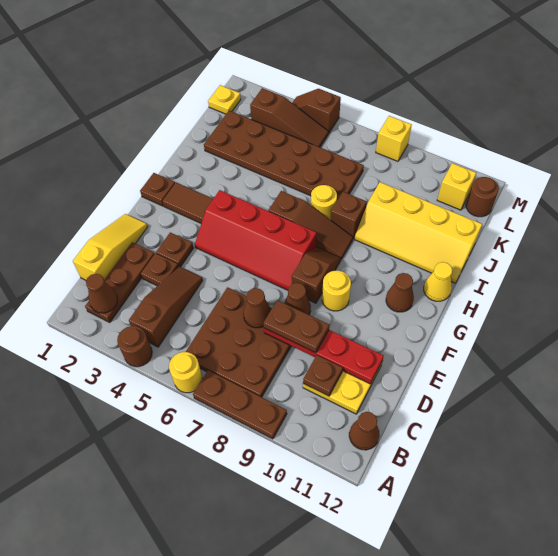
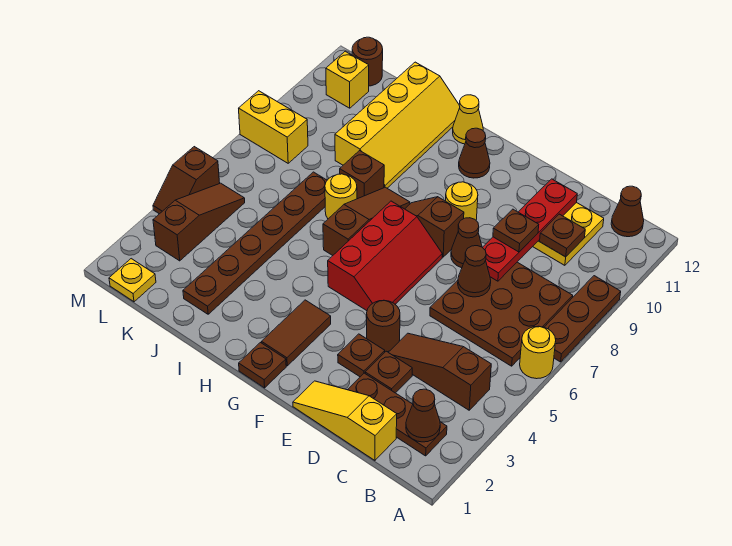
brown 1x1 round brick [117,326,152,367] -> brown 1x1 round brick moved to [367,300,400,352]
brown 1x2 plate [263,300,329,353] -> brown 1x1 plate [493,209,539,252]
red 2x4 slope [195,190,317,290] -> red 2x3 slope [328,201,442,311]
brown 2x6 plate [204,111,364,200] -> brown 1x6 plate [183,172,327,314]
yellow 1x1 brick [376,116,412,161] -> yellow 1x2 brick [239,91,308,163]

